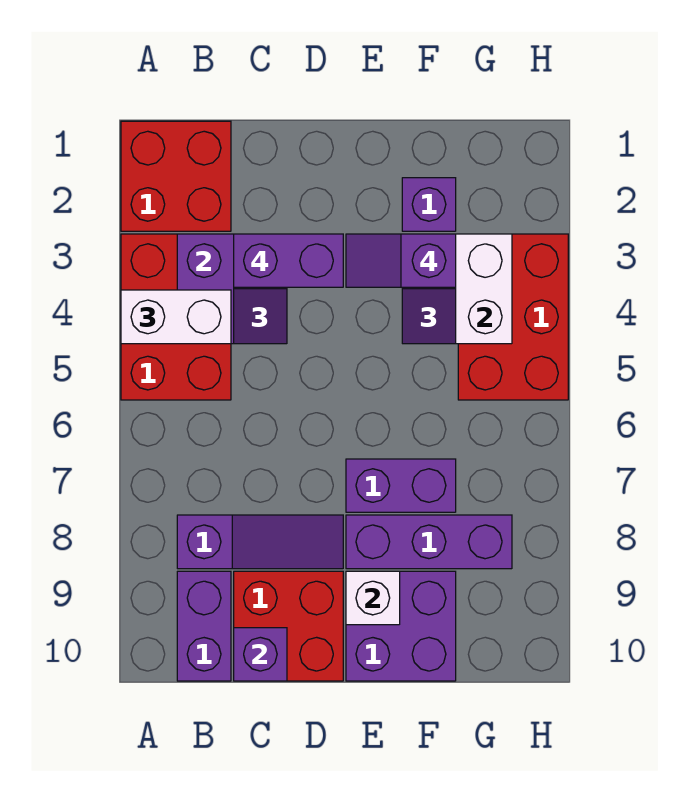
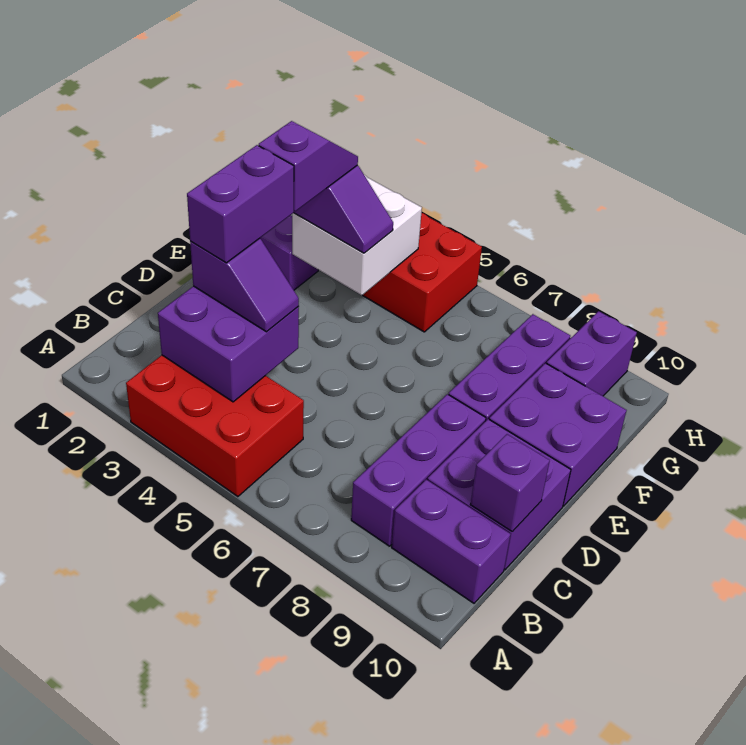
red 2x2 brick [121,121,231,231] -> none
white 1x2 brick [121,290,231,344] -> none
purple 1x3 slope [177,515,343,569] -> purple 1x3 brick [351,394,486,546]
red 2x2 brick [234,571,343,681] -> purple 2x2 brick [428,419,571,570]
purple 1x2 slope [346,234,456,287] -> purple 1x2 slope turned to [259,121,358,211]
purple 1x2 brick [346,459,456,512] -> purple 1x2 brick moved to [546,311,637,396]
white 1x1 brick [346,571,400,625] -> none

